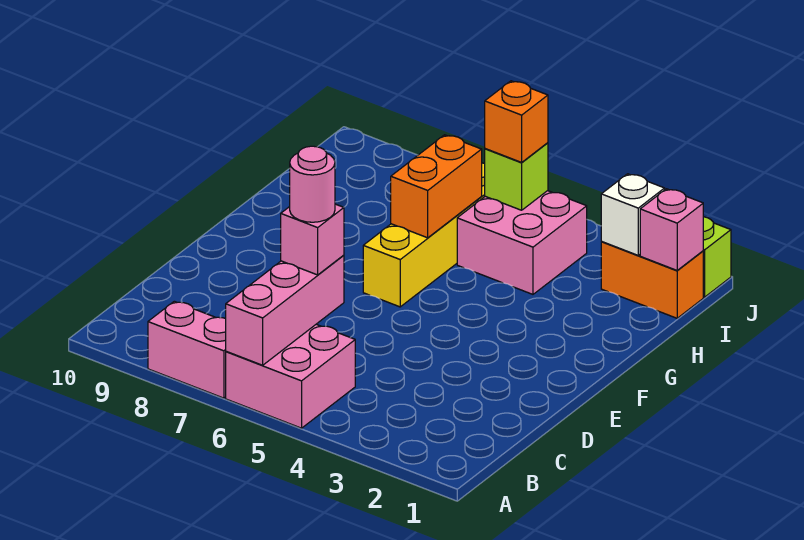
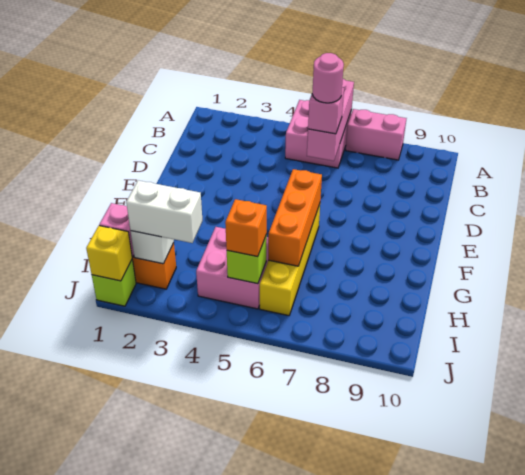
orange 1x2 brick [391,135,482,238] -> orange 1x3 brick [268,169,322,266]
none -> white 1x2 brick [126,180,202,243]
none -> yellow 1x1 brick [86,226,132,281]

